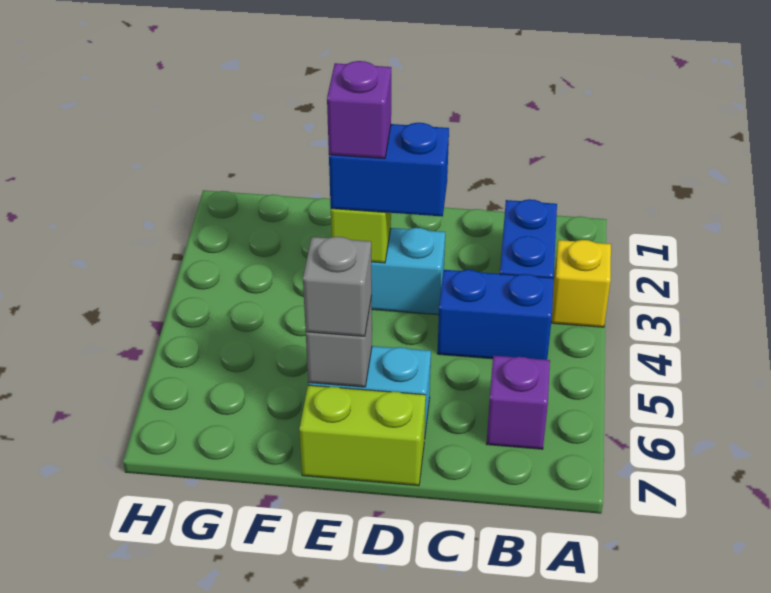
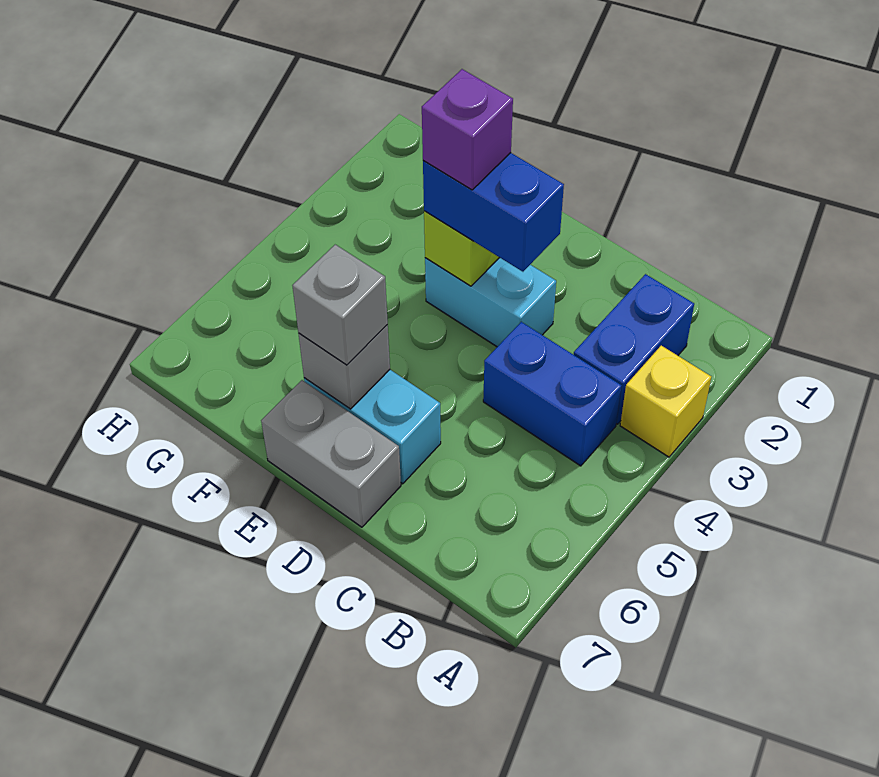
purple 1x1 brick [487,356,550,449] -> none
lime 1x2 brick [299,385,426,486] -> grey 1x2 brick [261,380,401,527]

